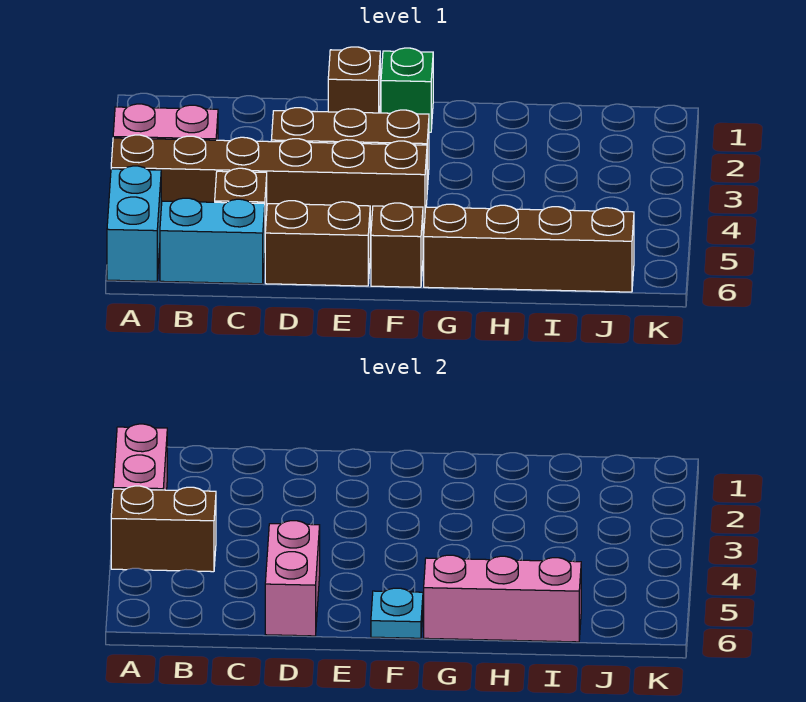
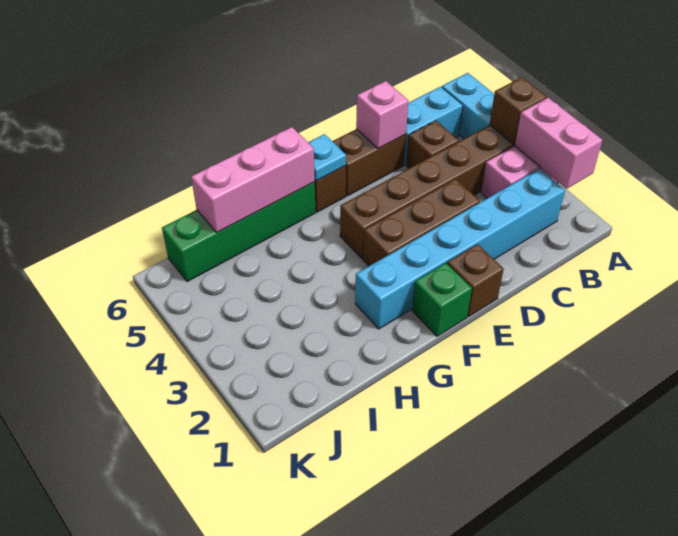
brown 1x2 brick [111,486,216,572] -> brown 1x1 brick [490,77,547,145]
none -> cyan 1x6 brick [355,169,565,329]
pink 1x2 brick [265,521,320,636] -> pink 1x1 brick [356,81,408,149]
brown 1x4 brick [424,204,634,292] -> green 1x4 brick [162,182,315,282]

